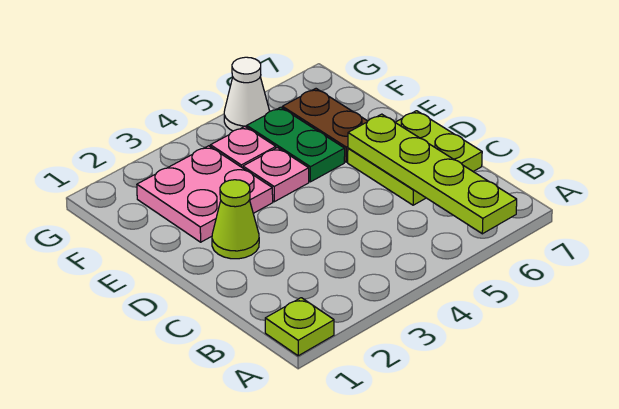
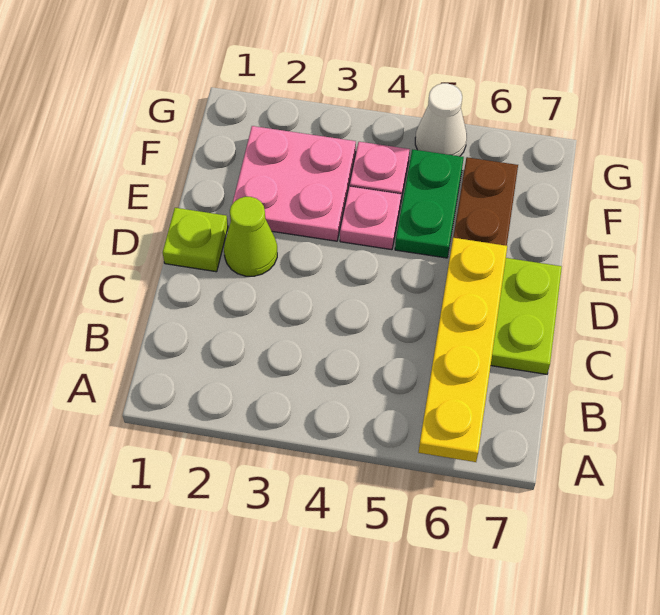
lime 1x1 plate [265,298,334,356] -> lime 1x1 plate moved to [163,208,228,272]
lime 1x4 plate [348,114,517,234] -> yellow 1x4 plate [418,238,507,462]

